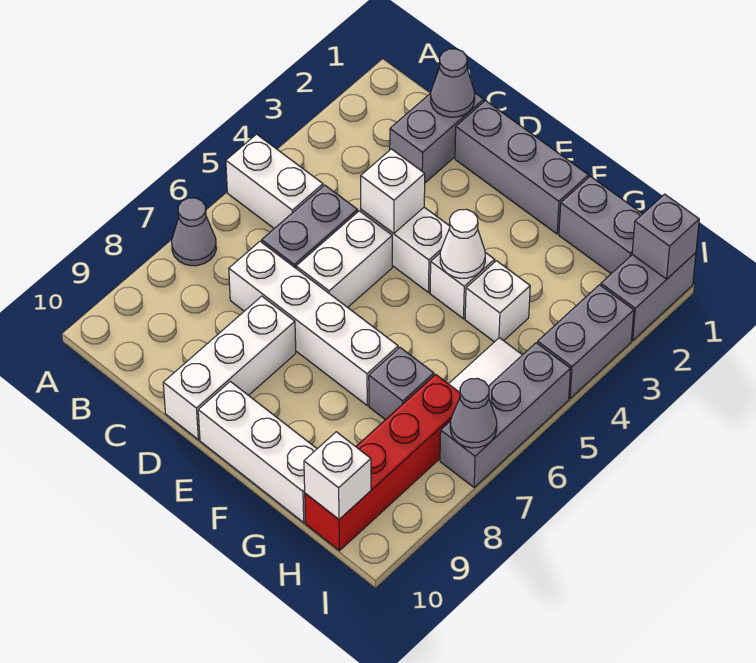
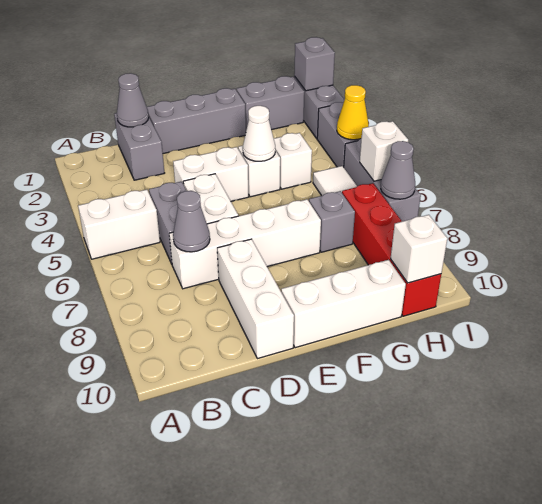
grey 1x1 cone [172,198,216,266] -> grey 1x1 cone moved to [173,191,210,252]
white 1x1 brick [361,149,425,233] -> white 1x1 brick moved to [360,121,408,181]
none -> yellow 1x1 cone [337,85,369,140]

